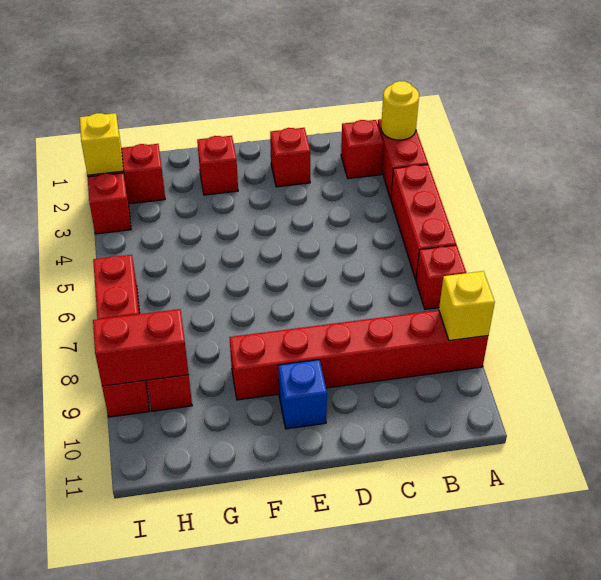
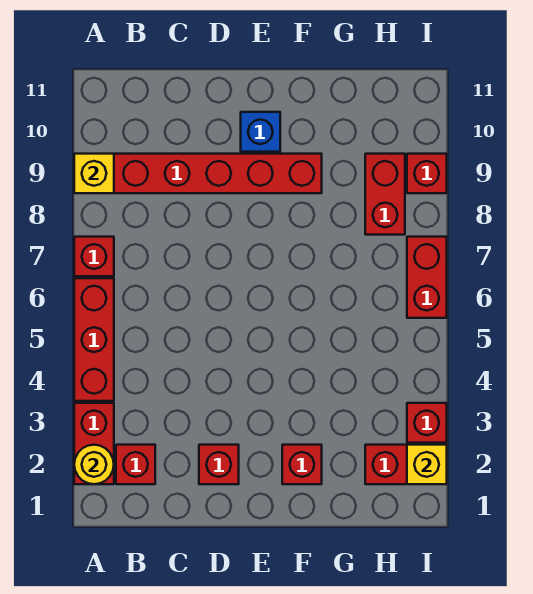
red 1x2 brick [93,309,189,386] -> none

